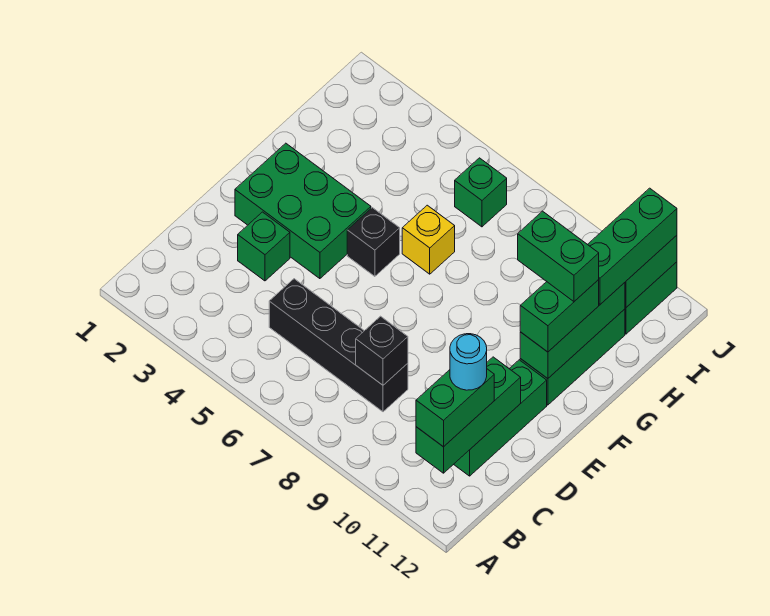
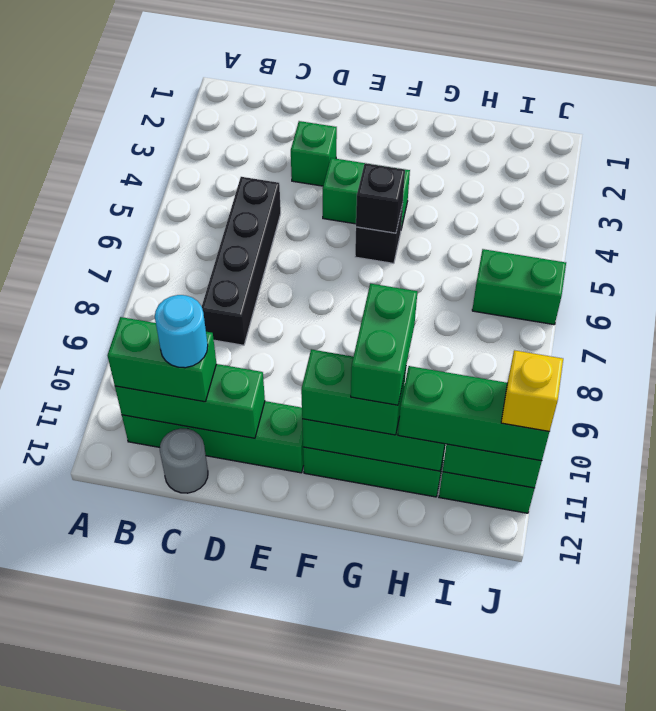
black 1x1 brick [356,316,408,385] -> black 1x1 brick moved to [356,163,405,233]
green 1x3 brick [454,360,547,476] -> green 1x4 brick [122,401,304,473]
none -> grey 1x1 round brick [160,428,208,493]
green 2x3 brick [235,143,371,279] -> green 1x2 brick [323,158,410,229]
yellow 1x1 brick [402,205,455,274] -> yellow 1x1 brick moved to [501,350,563,431]
green 1x1 brick [455,158,507,227] -> green 1x2 brick [472,249,566,325]

